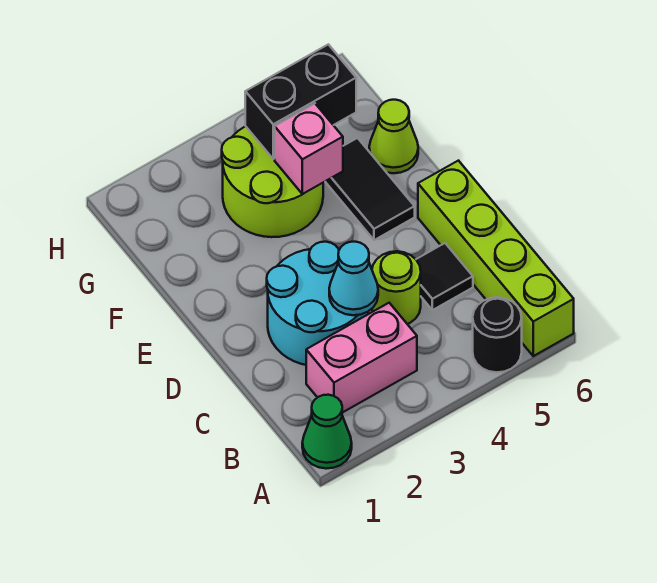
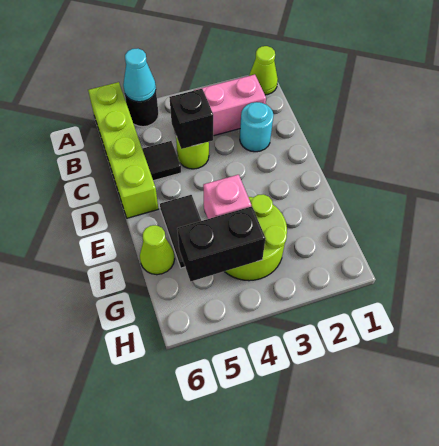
green 1x1 cone [302,395,352,469] -> lime 1x1 cone [249,46,278,95]
cyan 2x2 round brick [267,242,368,365] -> cyan 1x1 round brick [240,102,273,152]
cyan 1x1 cone [329,242,378,315] -> cyan 1x1 cone moved to [123,49,156,102]
none -> black 1x1 brick [169,89,213,149]

